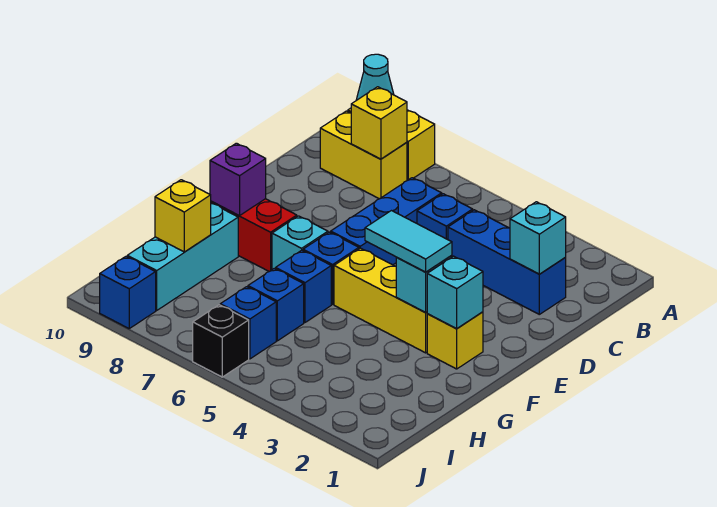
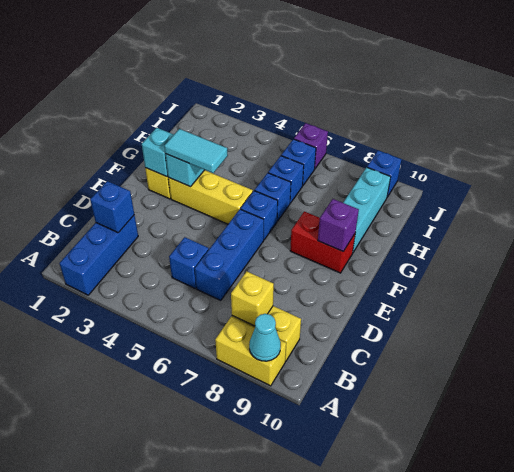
blue 1x3 brick [448,210,566,314] -> blue 1x3 brick turned to [60,215,138,295]
cyan 1x1 brick [510,202,566,274] -> blue 1x1 brick [90,181,134,233]
cyan 1x1 brick [272,216,328,269] -> none
yellow 1x1 brick [155,180,211,252] -> none
black 1x1 brick [193,305,249,377] -> purple 1x1 brick [294,123,328,169]

